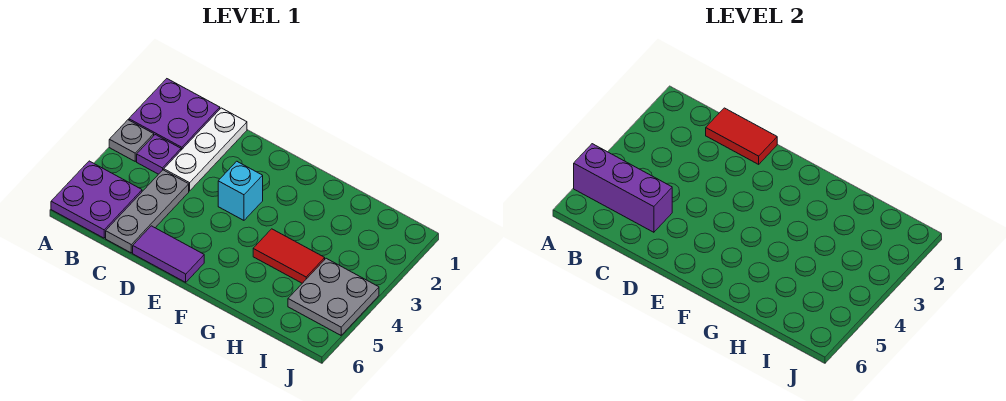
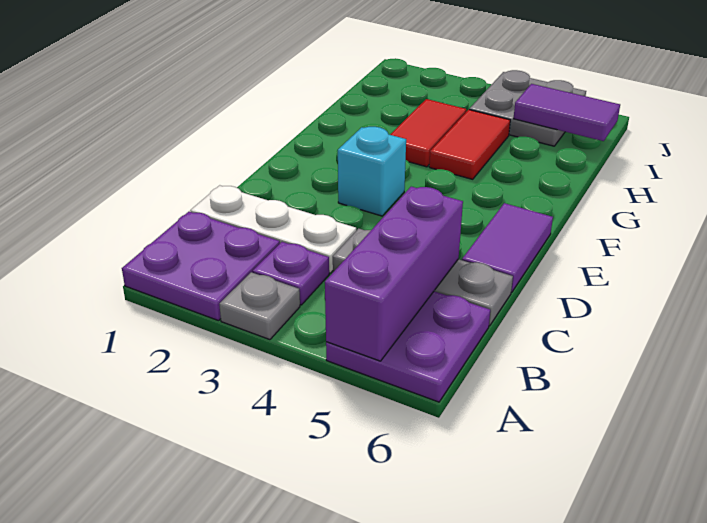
red 1x2 tile [706,108,777,164] -> red 1x2 tile moved to [390,99,466,167]
none -> purple 1x2 tile [513,84,620,141]

